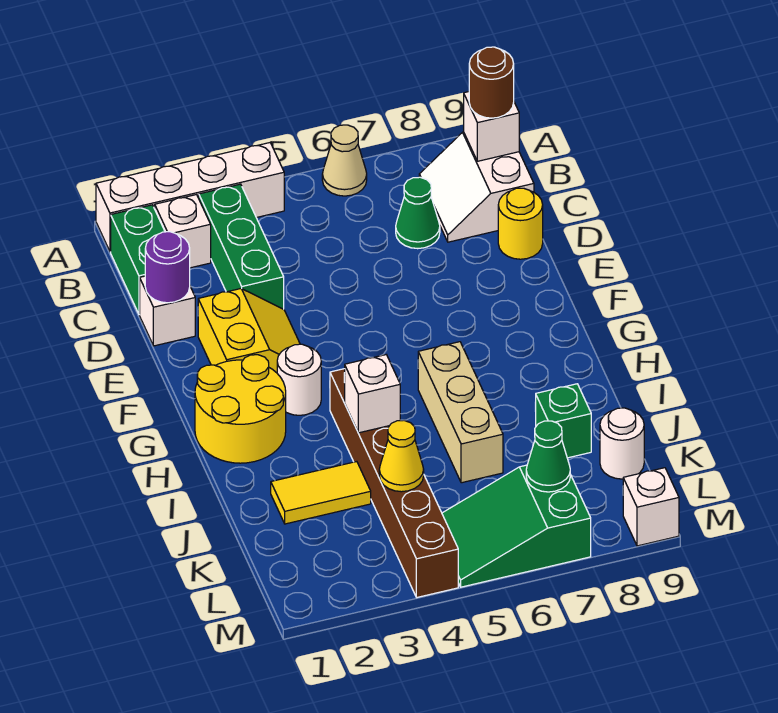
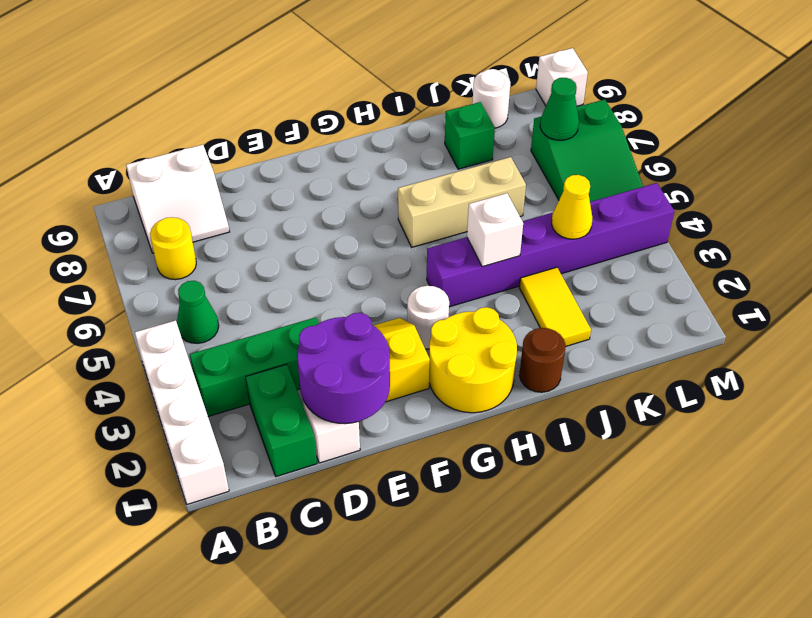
tan 1x1 cone [322,125,367,196] -> none
green 1x2 brick [111,205,165,315] -> green 1x2 brick turned to [246,364,317,477]
white 1x1 brick [155,195,211,268] -> none
white 1x1 brick [464,92,519,161] -> none
brown 1x1 round brick [469,47,514,118] -> brown 1x1 round brick moved to [519,328,566,392]
green 1x1 cone [396,177,440,249] -> green 1x1 cone moved to [177,281,219,343]
purple 1x1 round brick [145,232,190,303] -> purple 2x2 round brick [297,313,390,424]
yellow 1x1 round brick [498,188,543,259] -> yellow 1x1 round brick moved to [150,217,196,280]
brown 1x6 brick [330,369,458,597] -> purple 1x6 brick [427,183,674,307]

